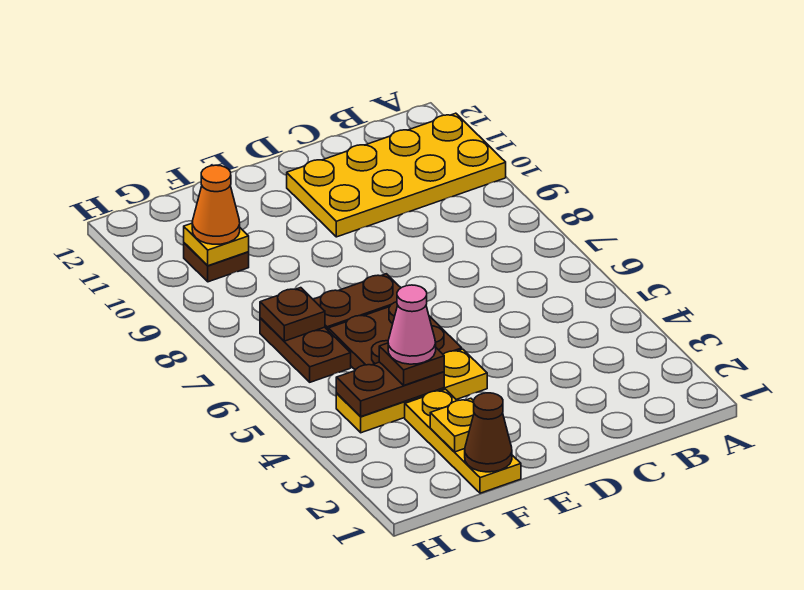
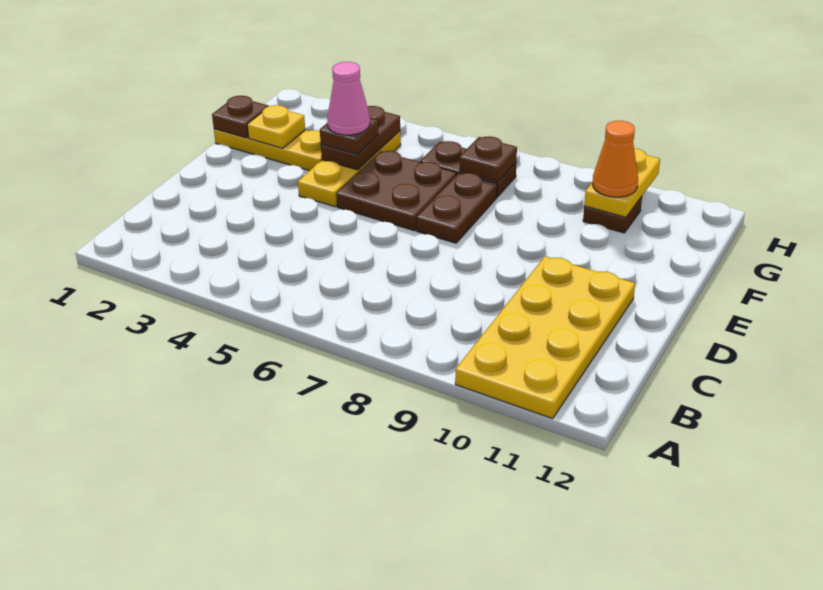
brown 1x1 cone [465,393,512,472] -> brown 1x1 plate [212,96,269,138]
yellow 1x1 plate [184,223,249,266] -> yellow 1x2 plate [584,148,660,217]

